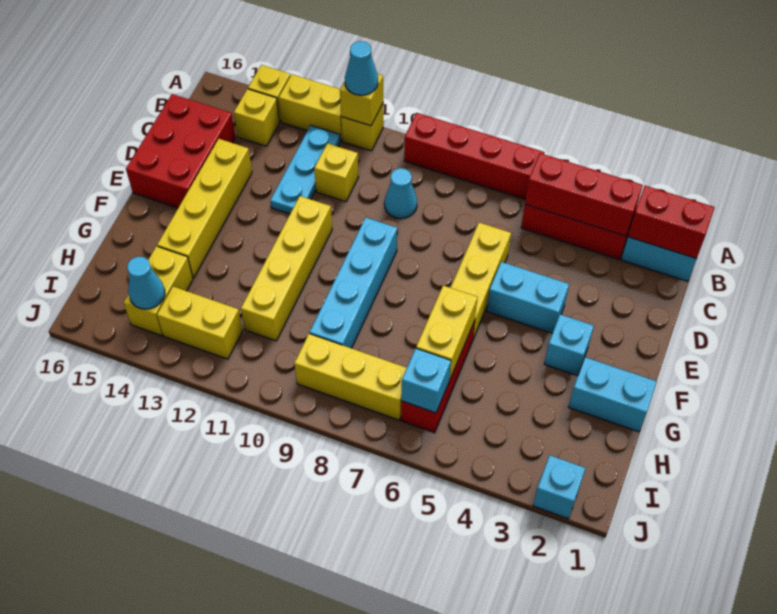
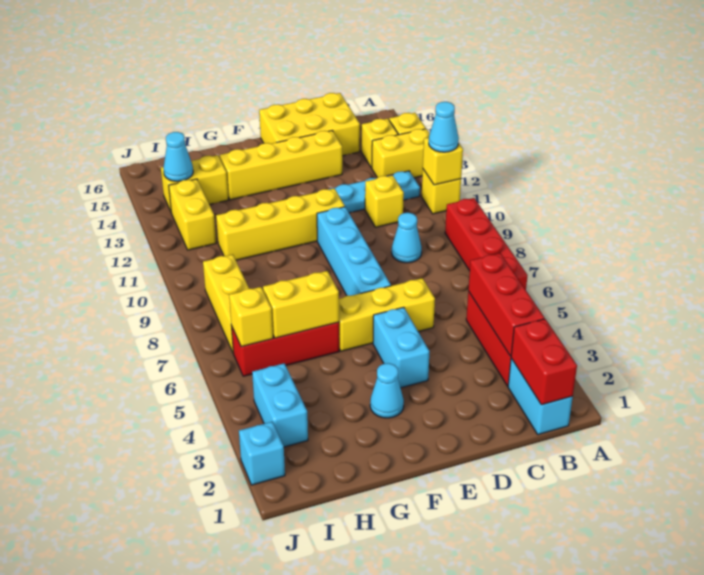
yellow 1x2 brick [279,74,342,141] -> yellow 1x2 brick turned to [372,129,430,178]
red 2x3 brick [126,94,236,208] -> yellow 2x3 brick [259,93,360,156]
cyan 1x4 brick [309,217,397,348] -> cyan 1x4 brick turned to [317,207,391,296]
cyan 1x1 brick [544,314,594,376] -> cyan 1x1 cone [370,363,404,418]
cyan 1x2 brick [569,357,657,432] -> cyan 1x2 brick moved to [252,363,308,447]
cyan 1x1 brick [401,349,451,413] -> yellow 1x1 brick [229,287,273,347]

